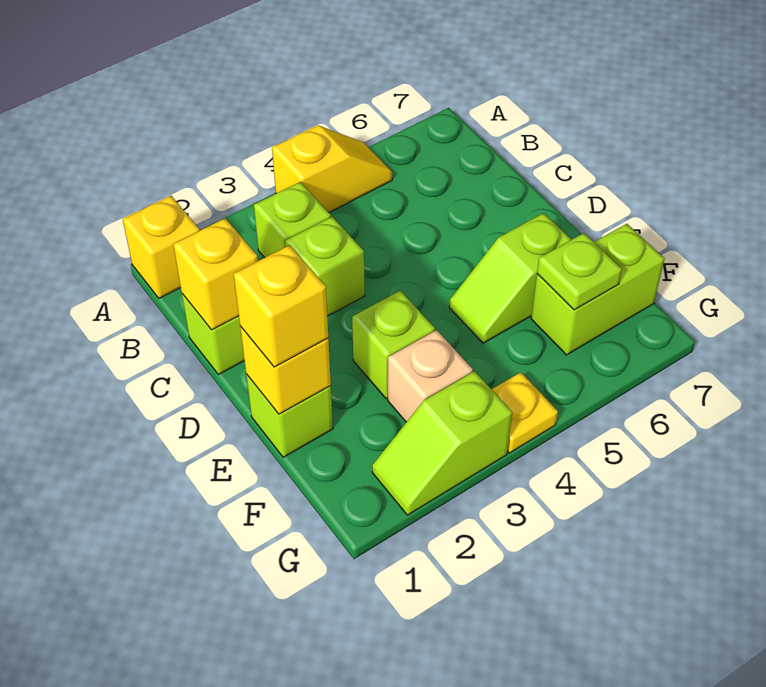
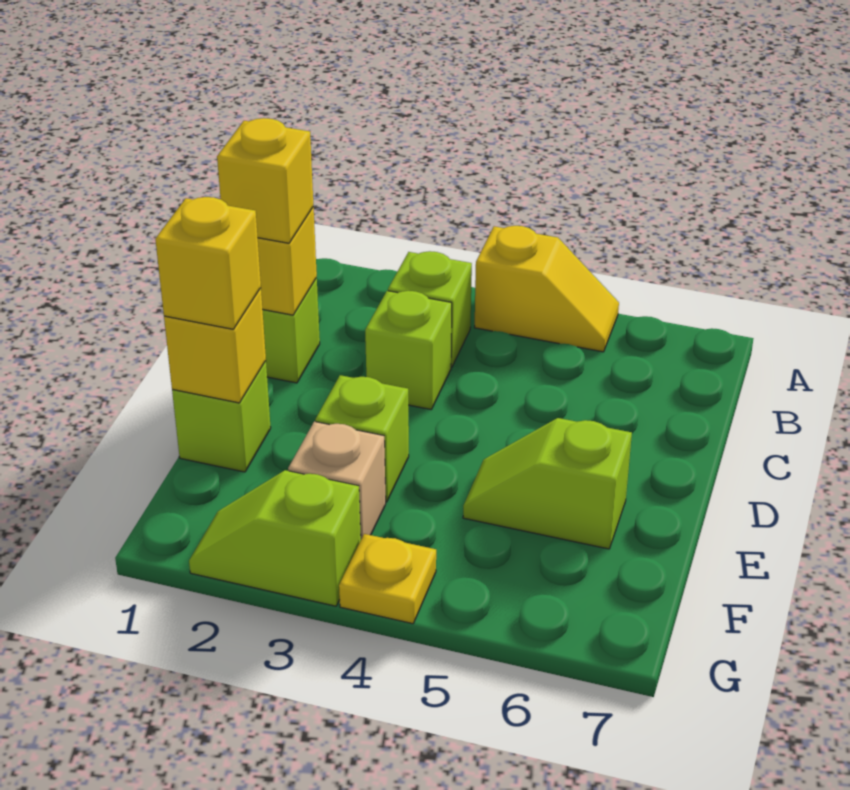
yellow 1x1 brick [123,196,200,298] -> yellow 1x1 brick moved to [217,118,314,243]
lime 1x2 brick [531,224,665,355] -> none
lime 1x1 plate [537,233,622,310] -> none

